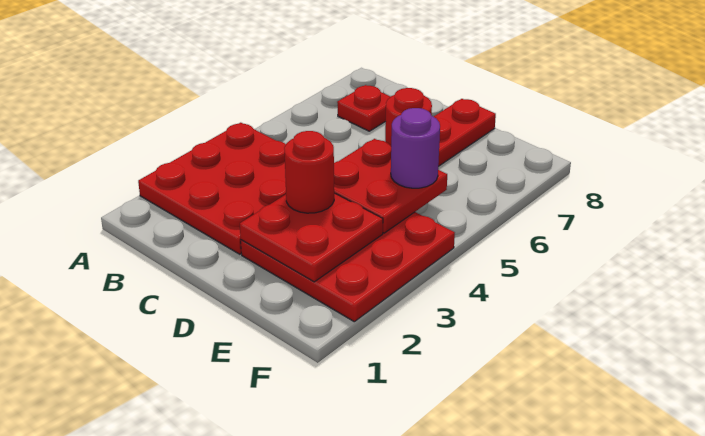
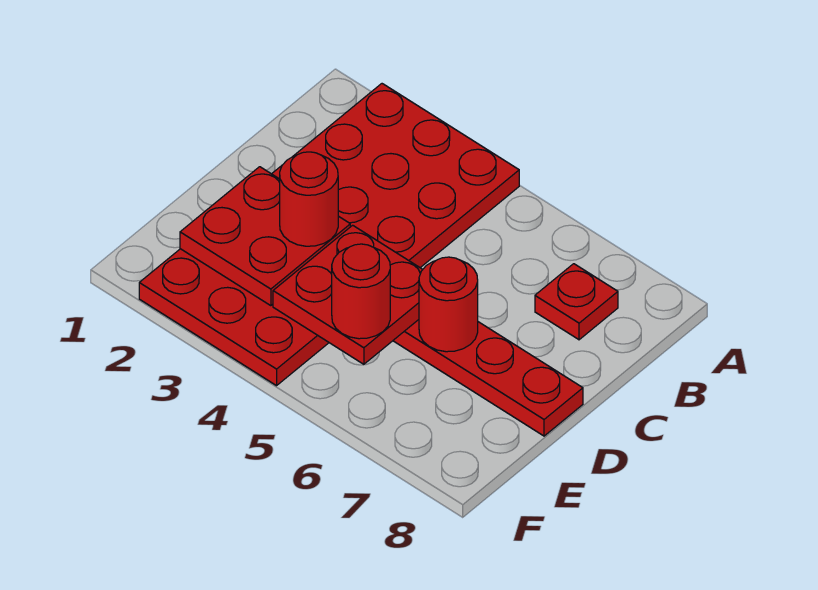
purple 1x1 round brick [391,108,440,188] -> red 1x1 round brick [332,244,390,339]

